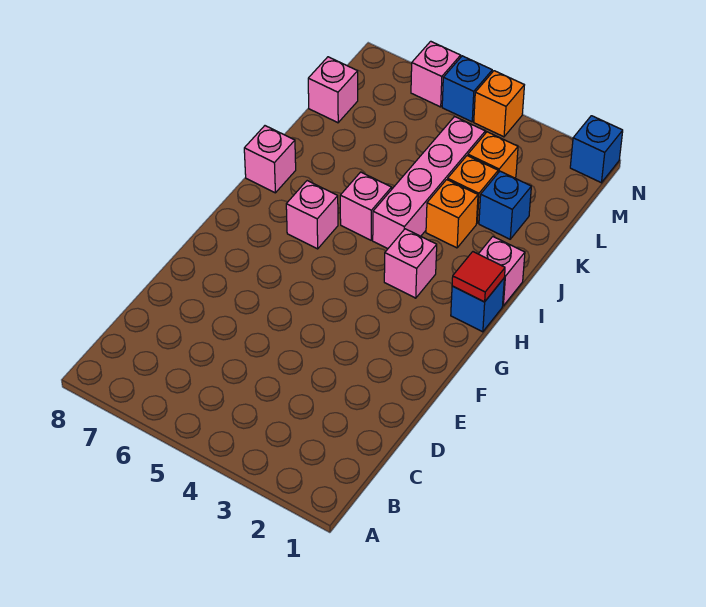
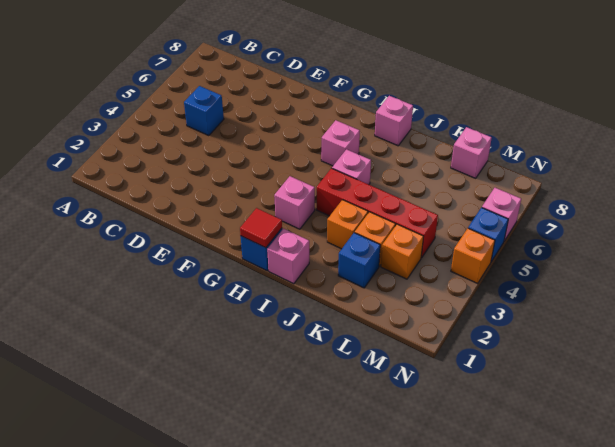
pink 1x4 brick [373,116,485,249] -> red 1x4 brick [317,168,438,258]
blue 1x1 brick [570,116,623,183] -> blue 1x1 brick moved to [184,86,224,136]

